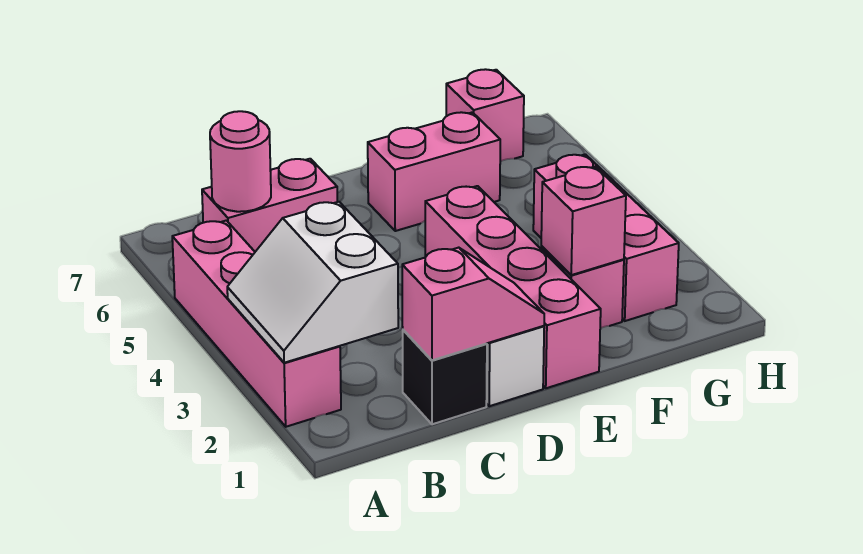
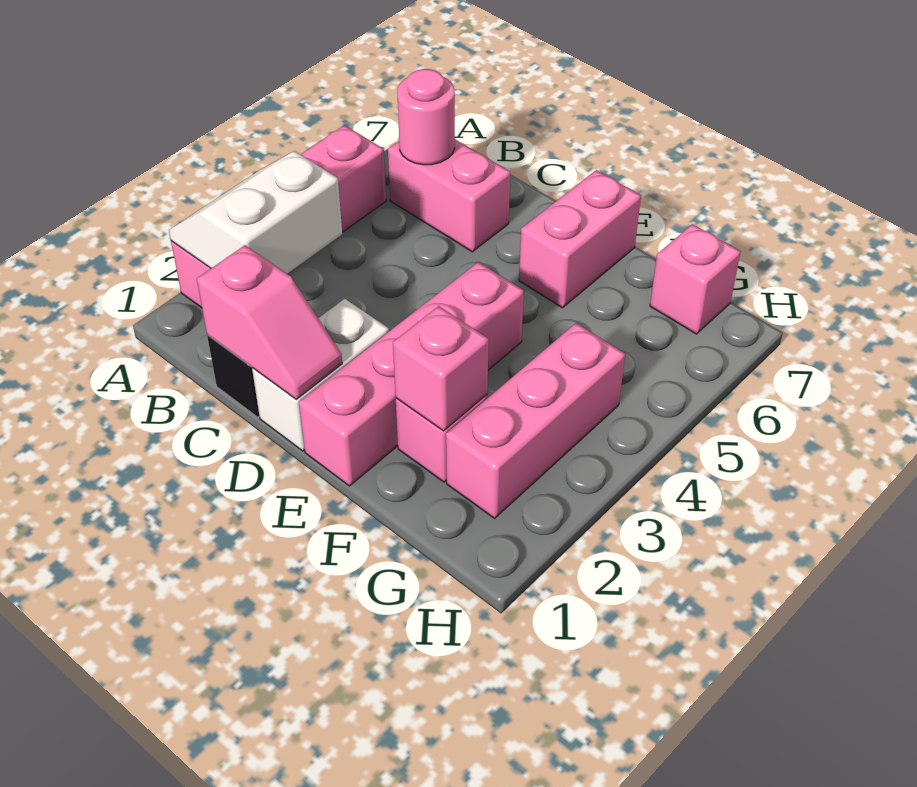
pink 1x2 brick [368,112,500,231] -> pink 1x2 brick turned to [519,170,641,308]

